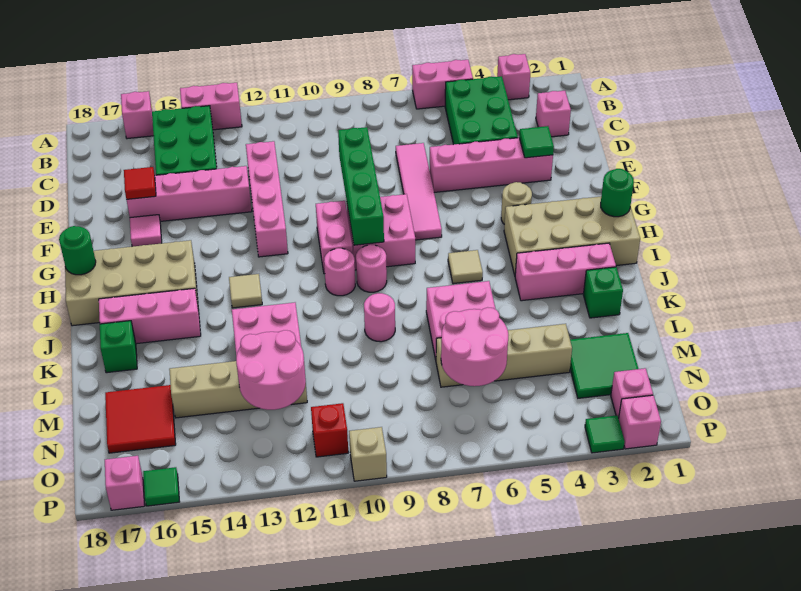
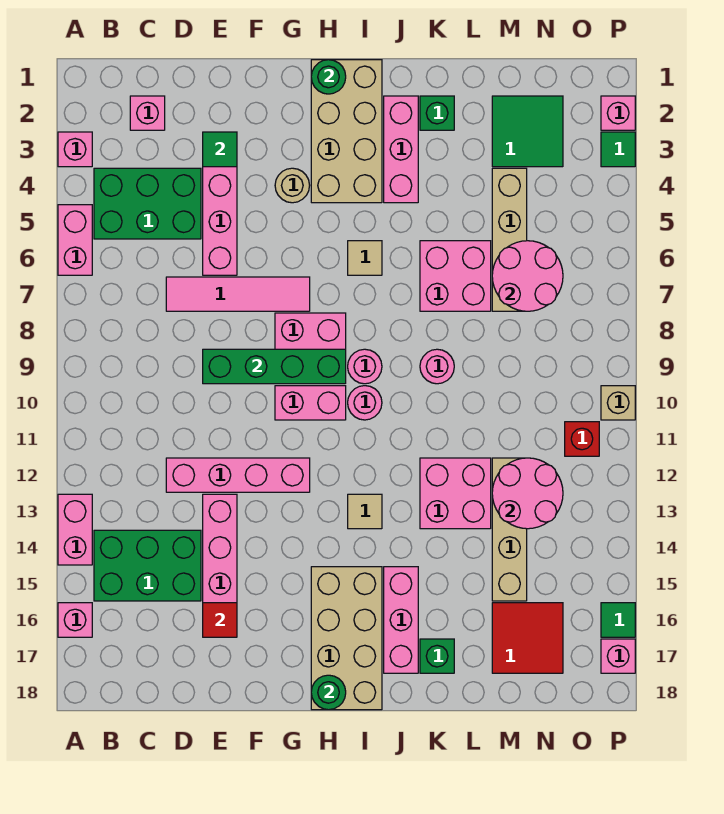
pink 1x1 tile [130,215,162,247] -> none
pink 1x1 brick [611,368,653,418] -> none

